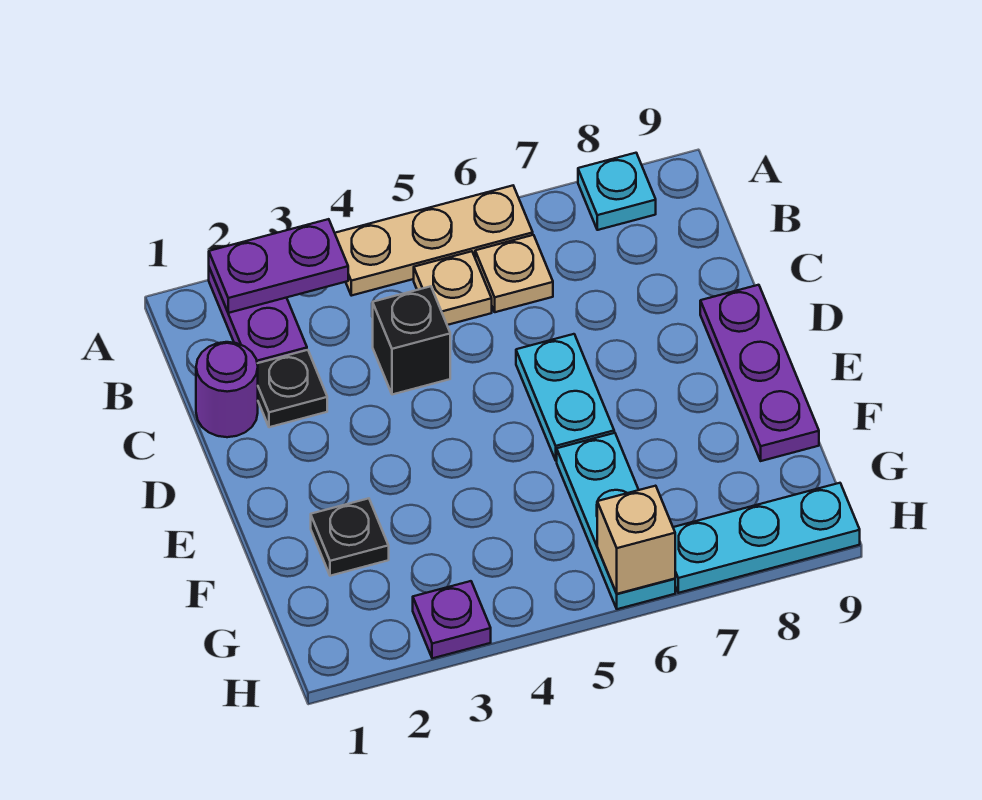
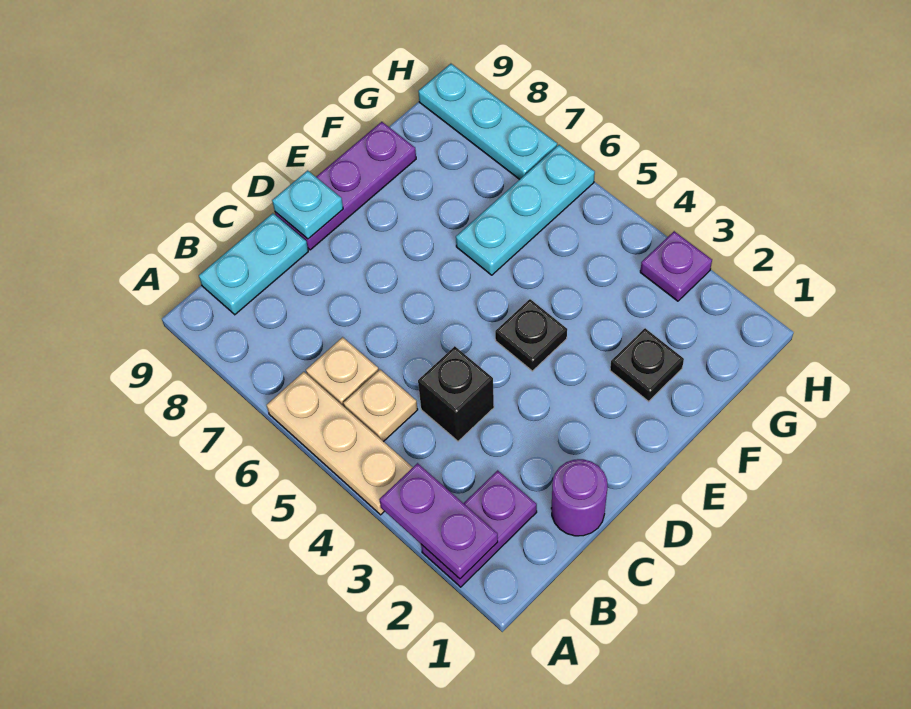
cyan 1x1 plate [578,153,656,230] -> cyan 1x1 plate moved to [272,170,343,239]
black 1x1 plate [257,350,327,427] -> black 1x1 plate moved to [495,299,567,371]
cyan 1x2 plate [516,334,614,461] -> cyan 1x2 plate moved to [199,213,308,315]
tan 1x1 brick [597,486,675,594] -> none

